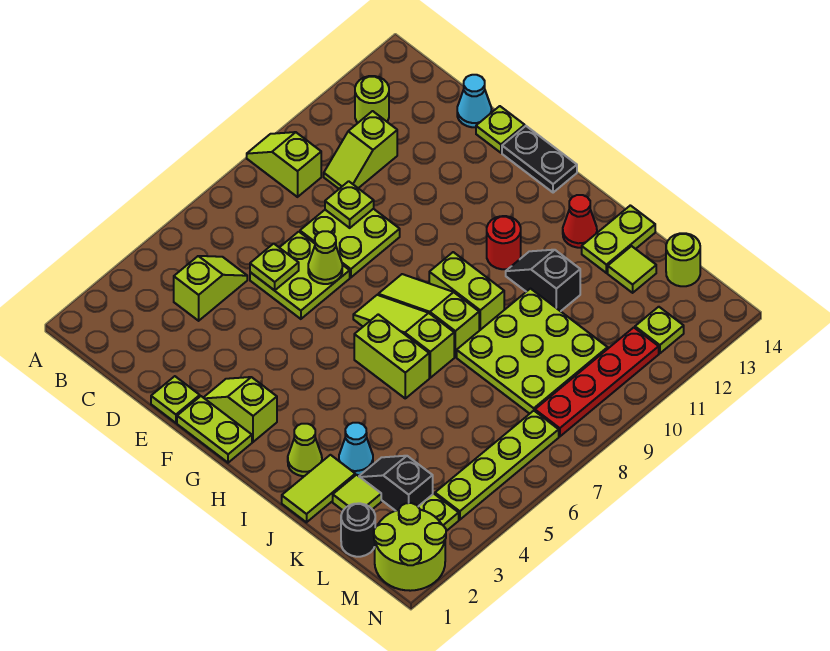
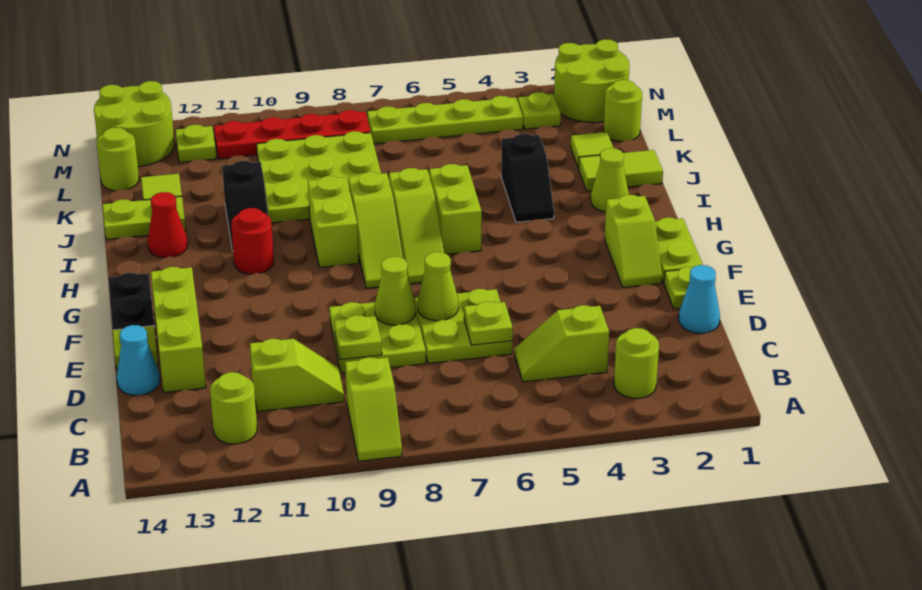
none -> lime 1x1 round brick [614,328,659,398]
none -> lime 1x3 brick [151,267,206,393]
none -> lime 1x1 cone [375,256,416,325]
cyan 1x1 cone [339,423,373,475] -> cyan 1x1 cone moved to [679,265,720,333]
black 1x2 slope [359,456,433,511] -> black 1x2 slope moved to [501,134,554,222]
black 1x1 round brick [341,503,375,557] -> lime 1x1 round brick [604,80,642,141]
none -> lime 2x2 round brick [94,81,174,167]

